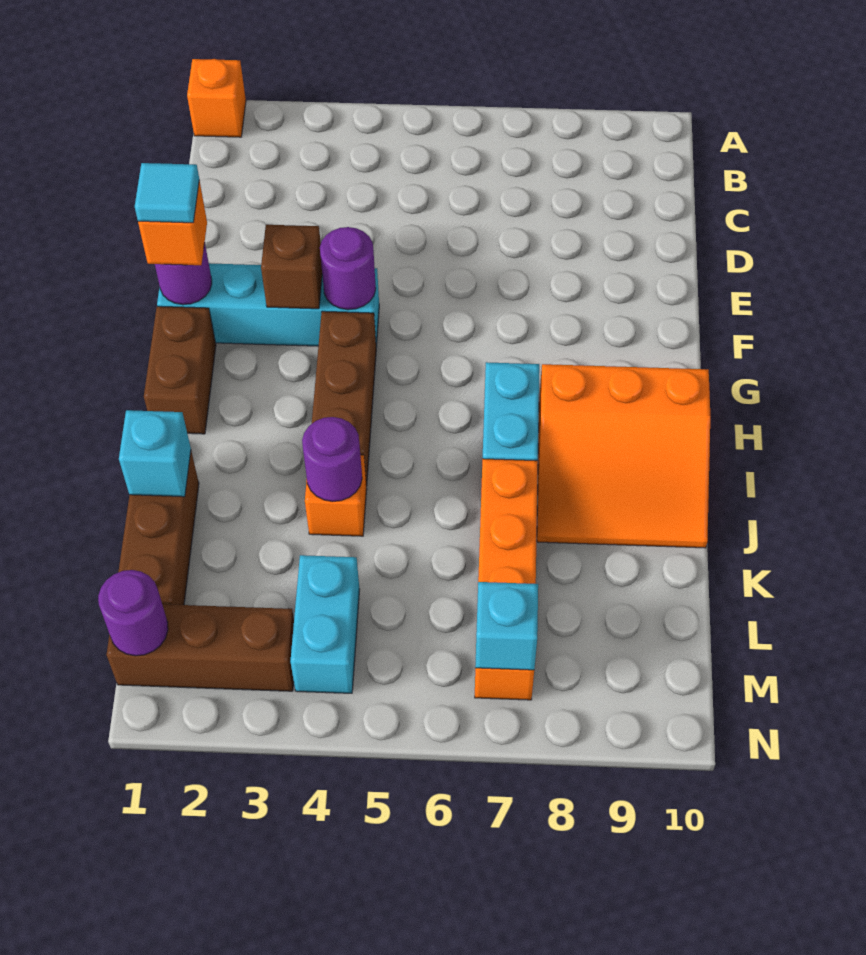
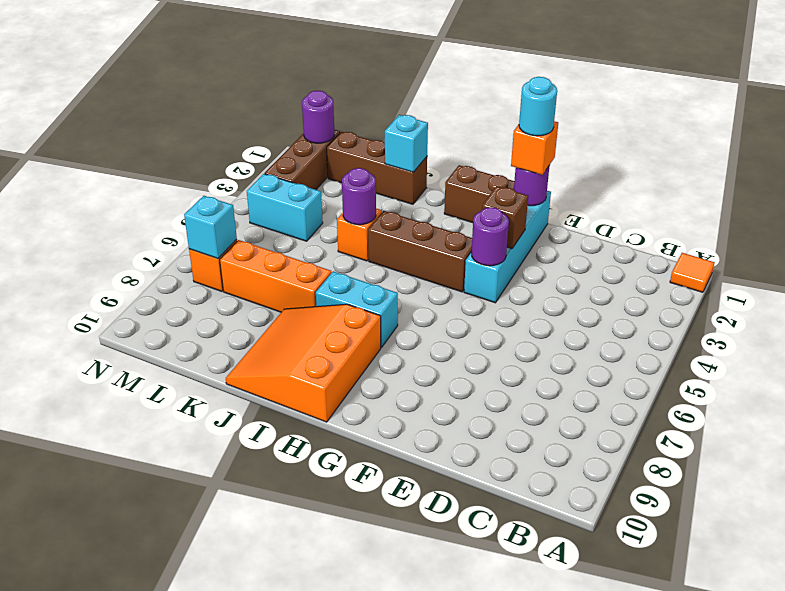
orange 1x1 brick [187,59,246,137] -> orange 1x1 tile [670,253,715,292]
cyan 1x1 tile [135,163,199,223] -> cyan 1x1 round brick [519,77,557,136]

